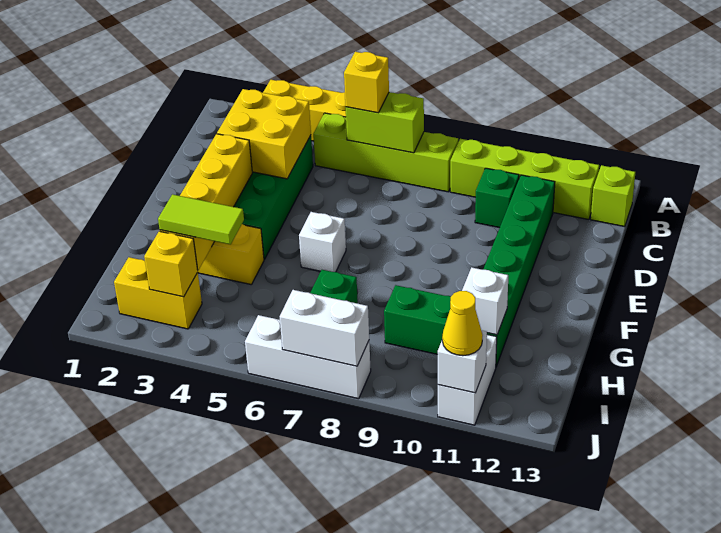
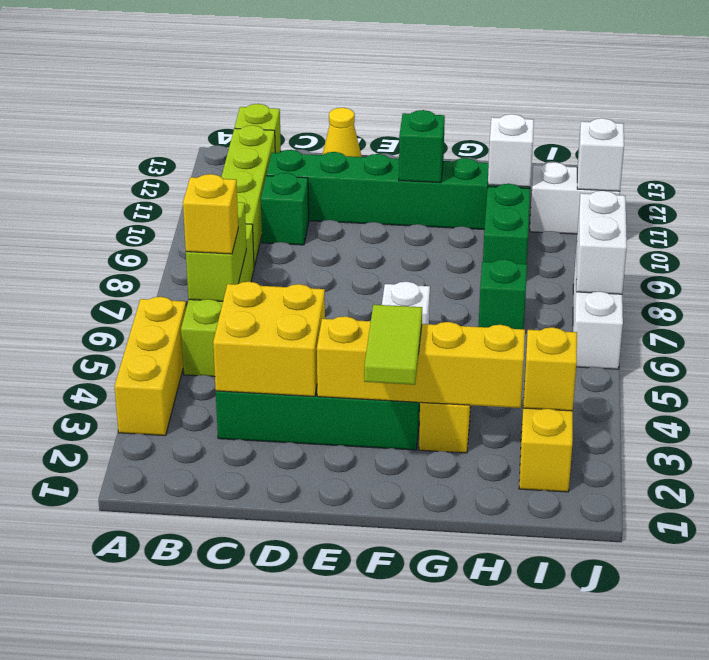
none -> green 1x1 brick [399,110,445,183]
lime 1x2 tile [158,194,244,245] -> lime 1x2 tile moved to [364,305,422,385]
yellow 1x1 cone [442,291,483,356] -> yellow 1x1 cone moved to [323,108,362,157]

